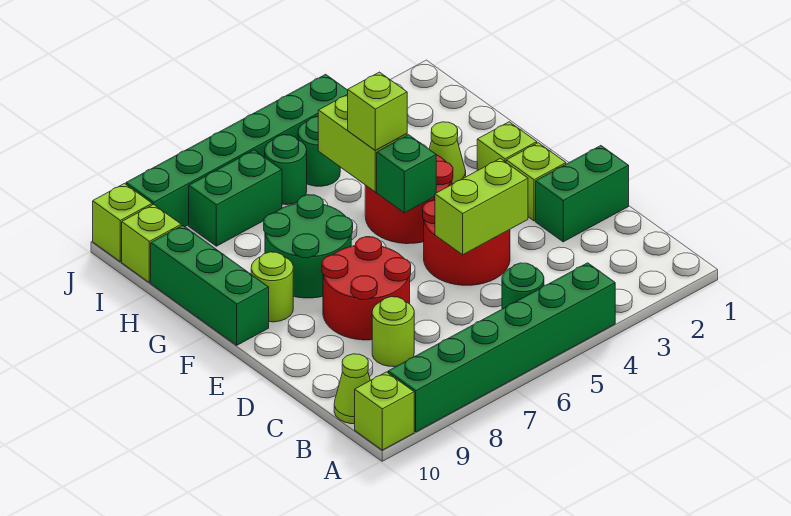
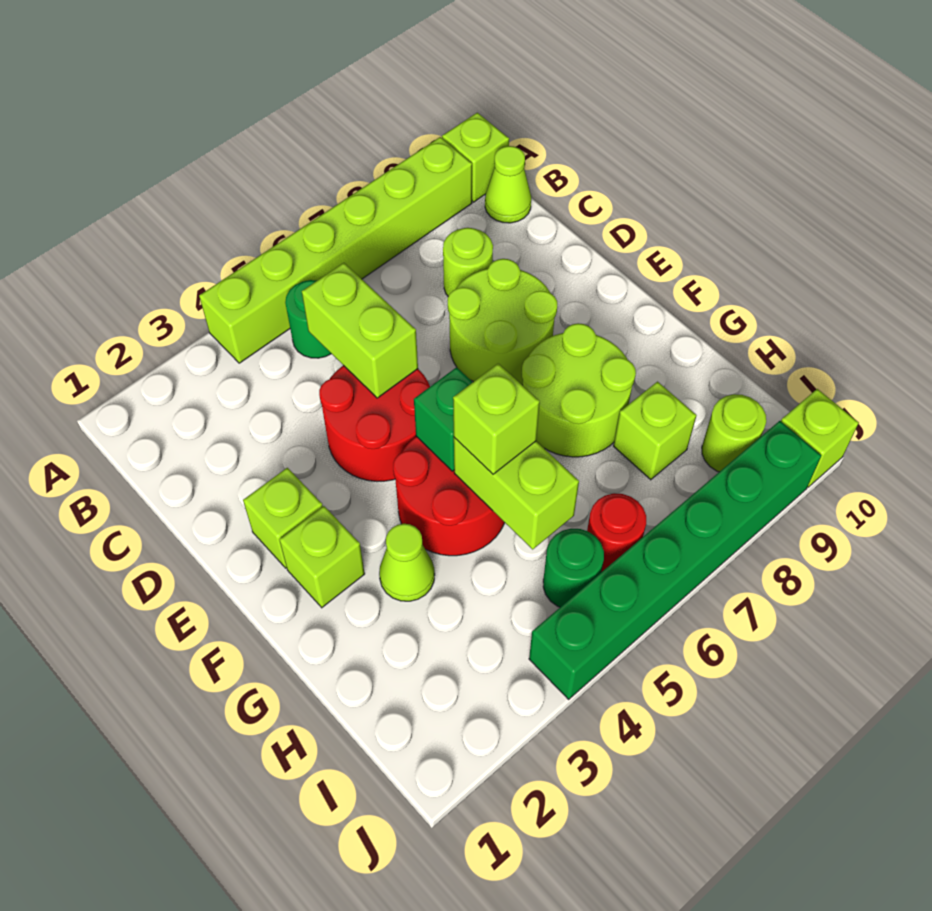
green 1x6 brick [388,263,615,432] -> lime 1x6 brick [199,137,472,363]
green 1x2 brick [536,146,629,242] -> none
lime 1x2 brick [435,158,528,255] -> lime 1x2 brick turned to [302,263,418,398]
red 2x2 round brick [322,237,411,340] -> lime 2x2 round brick [448,259,557,385]
green 2x2 round brick [264,195,353,298] -> lime 2x2 round brick [522,323,636,457]
lime 1x1 round brick [251,252,293,322] -> lime 1x1 round brick moved to [702,394,766,472]
green 1x3 brick [151,225,269,345] -> none
green 1x1 round brick [265,135,307,205] -> red 1x1 round brick [587,493,646,572]
green 1x2 brick [189,150,282,246] -> none
lime 1x1 brick [122,204,181,283] -> lime 1x1 brick moved to [614,382,696,480]

